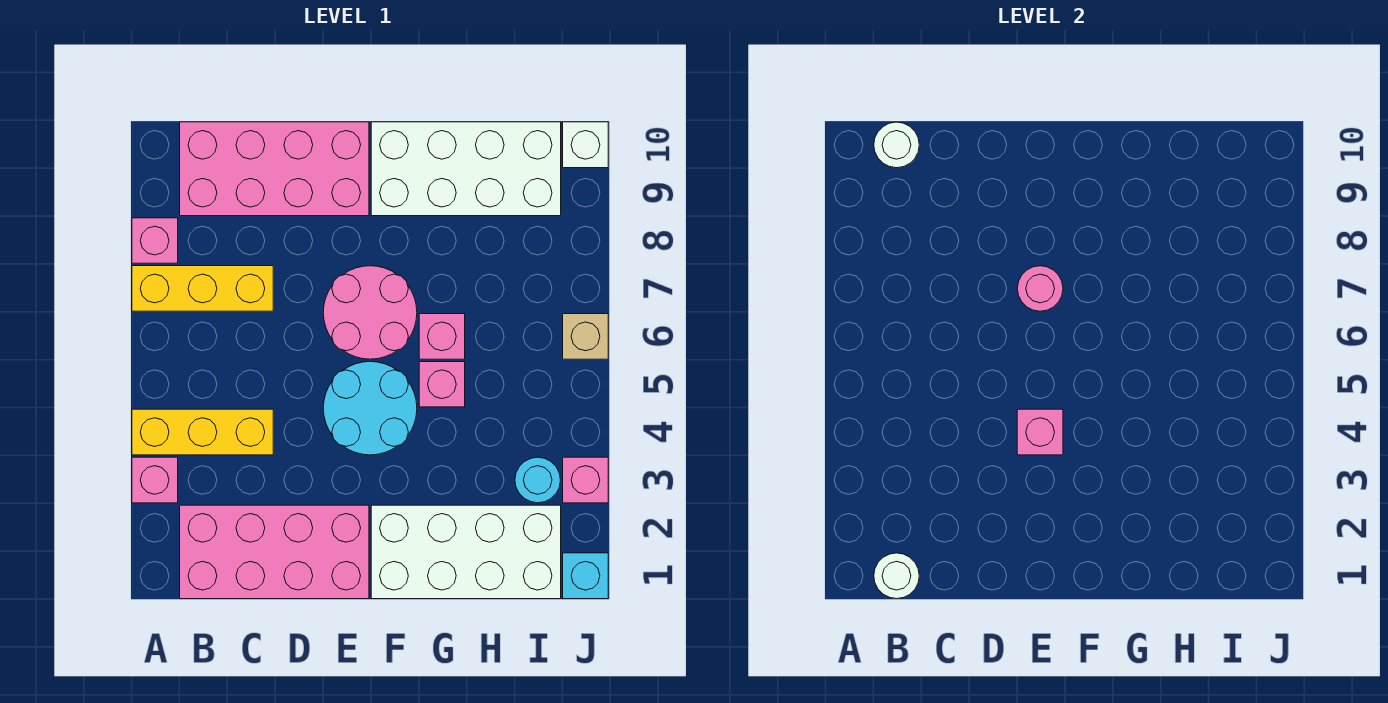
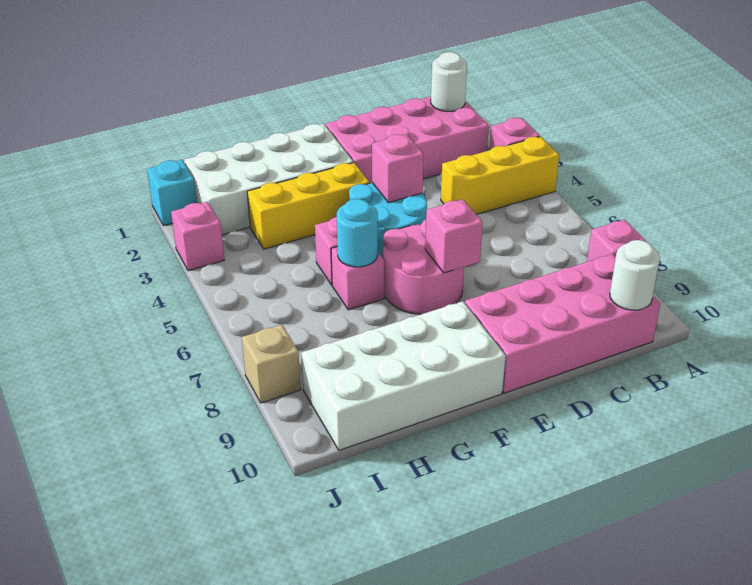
yellow 1x3 brick [132,266,273,311] -> yellow 1x3 brick moved to [247,163,370,249]
pink 1x1 round brick [1017,266,1063,311] -> pink 1x1 brick [425,199,483,273]
cyan 1x1 round brick [515,457,560,503] -> cyan 1x1 round brick moved to [337,199,378,267]
tan 1x1 brick [563,314,608,359] -> tan 1x1 brick moved to [242,325,301,403]
white 1x1 brick [563,122,608,168] -> none

